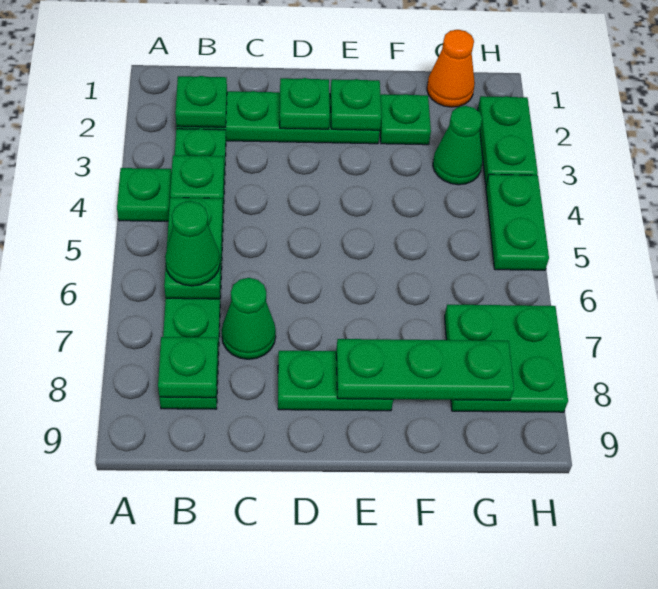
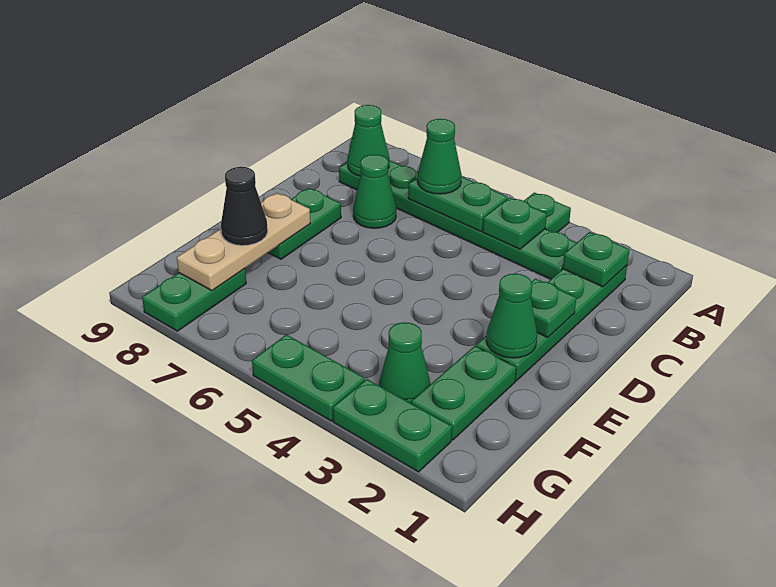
green 1x1 plate [158,337,218,398] -> green 1x1 cone [347,105,390,176]
green 1x1 plate [330,79,382,130] -> green 1x1 cone [486,274,537,358]
green 1x3 plate [336,339,514,400] -> tan 1x3 plate [177,193,310,291]
green 1x1 plate [380,94,431,145] -> green 1x2 plate [411,346,516,440]
none -> black 1x1 cone [221,167,268,246]
orange 1x1 cone [427,30,475,107] -> none
green 2x2 plate [445,304,568,412] -> green 1x2 plate [142,269,246,331]

